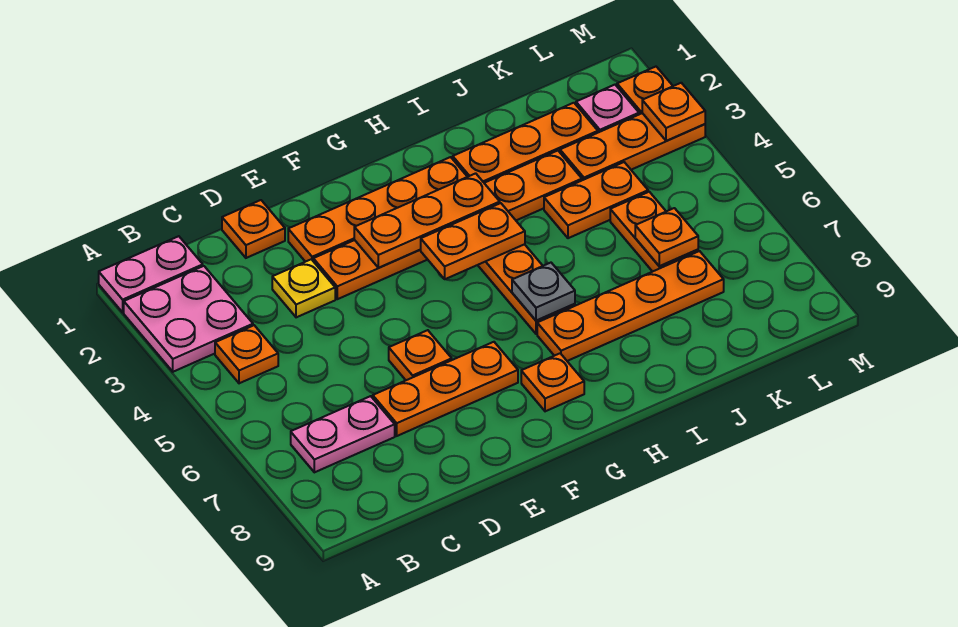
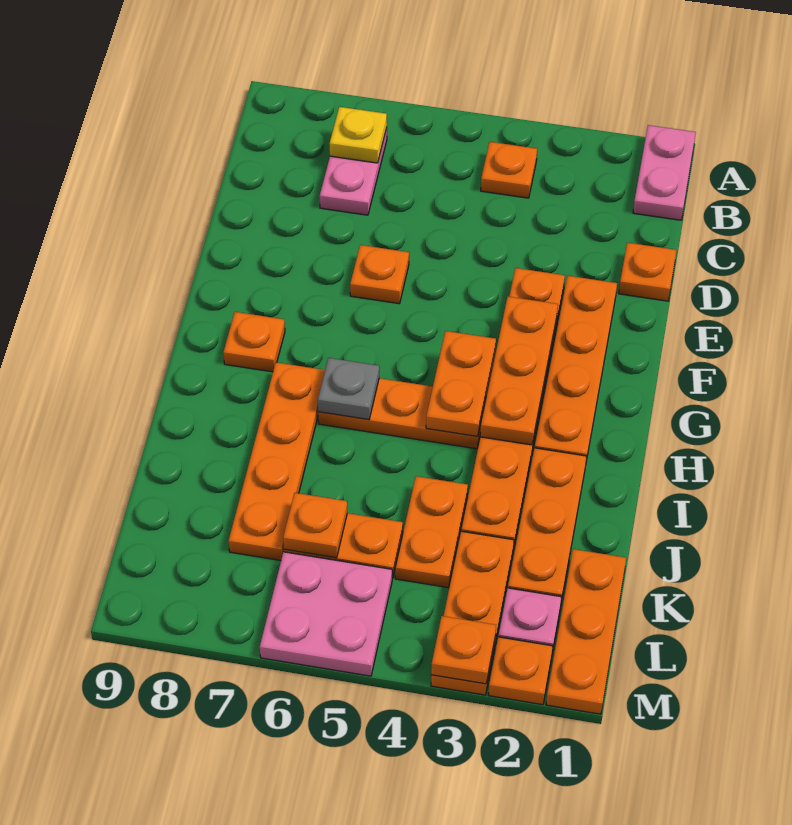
pink 2x2 plate [124,266,253,372] -> pink 2x2 plate moved to [260,552,392,676]
yellow 1x1 plate [272,259,335,317] -> yellow 1x1 plate moved to [329,107,387,163]
orange 1x3 plate [373,342,518,436] -> orange 1x3 plate moved to [546,549,626,714]

